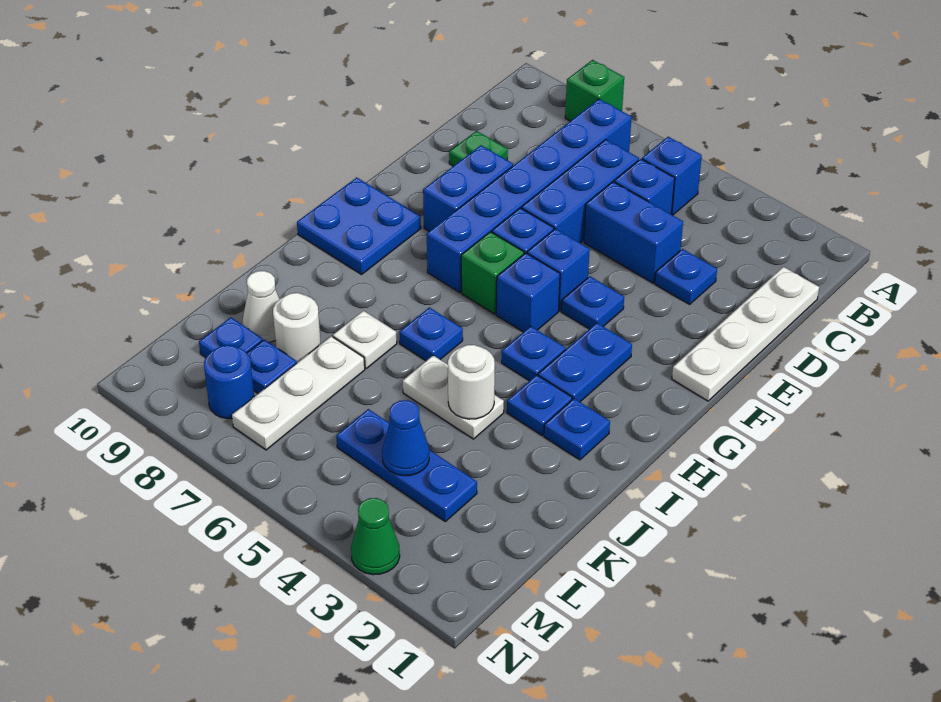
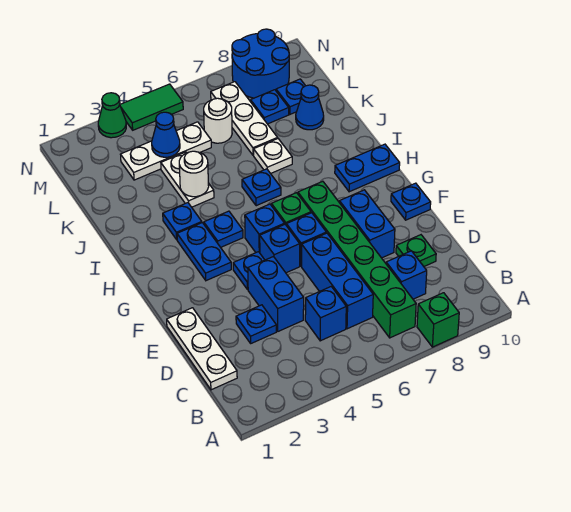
blue 1x1 brick [642,137,702,215] -> blue 1x1 brick moved to [386,251,427,299]
blue 1x6 brick [427,99,632,293] -> green 1x6 brick [298,181,416,338]
white 1x4 plate [672,267,819,401] -> white 1x3 plate [167,308,237,390]
blue 1x2 brick [584,182,683,283] -> blue 1x2 brick turned to [248,257,304,331]
blue 2x2 plate [297,177,421,275] -> blue 1x2 plate [335,144,400,192]
blue 1x1 plate [544,399,610,460] -> blue 1x1 plate moved to [391,183,431,220]
white 1x2 plate [403,356,504,439] -> white 1x2 plate turned to [161,152,214,207]
white 1x1 round brick [273,293,321,363] -> white 1x1 round brick moved to [204,98,232,143]
white 1x1 cone [243,271,279,342] -> blue 1x1 cone [296,85,324,130]
blue 1x3 plate [336,409,477,521] -> white 1x3 plate [121,122,211,180]
blue 1x1 round brick [204,345,254,419] -> blue 2x2 round brick [232,29,289,98]
none -> green 1x2 tile [120,84,183,130]

